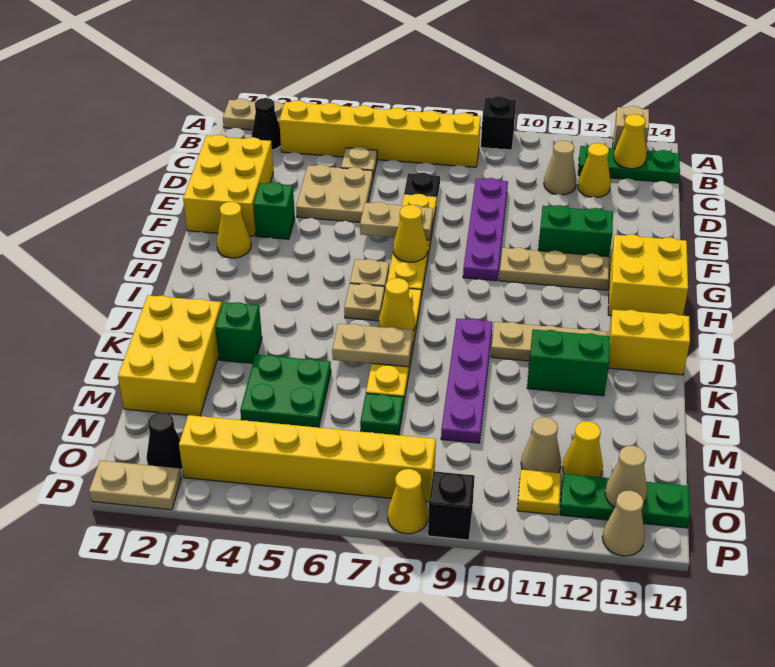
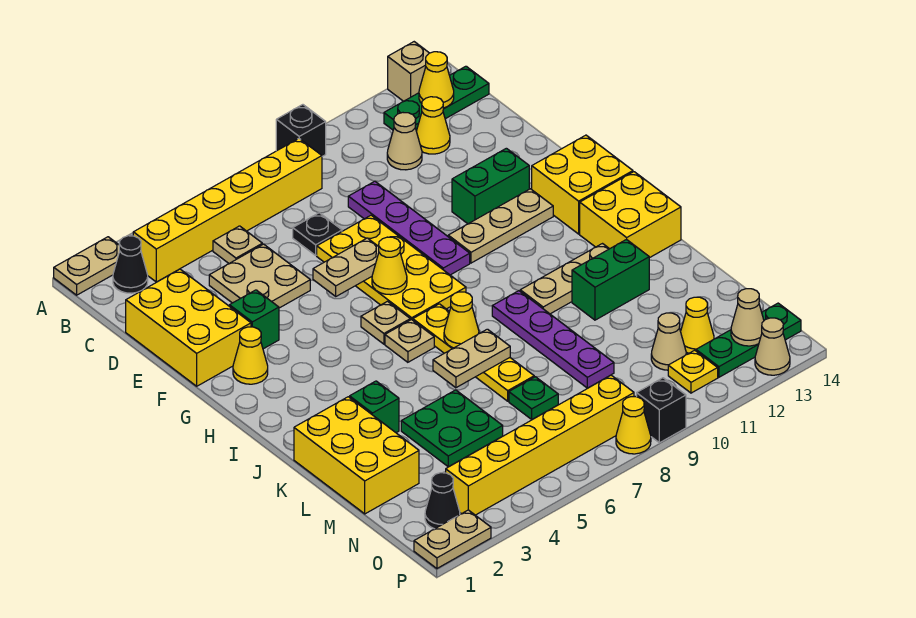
yellow 1x4 plate [387,194,437,297] -> yellow 2x4 plate [317,215,466,320]
yellow 1x2 brick [609,310,690,375] -> yellow 2x2 brick [580,172,681,258]

